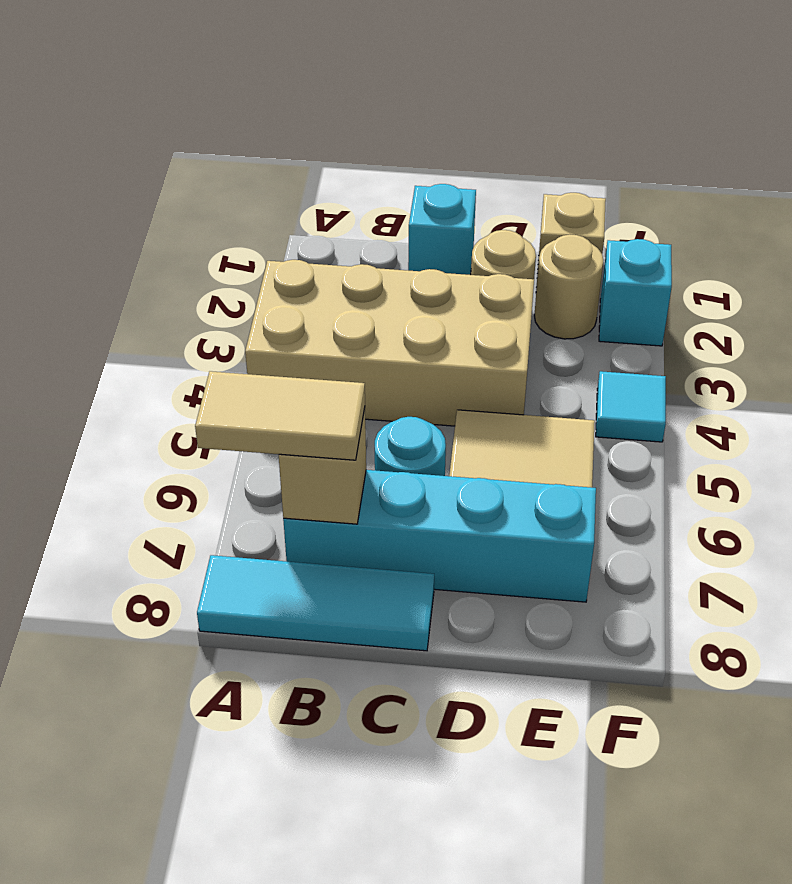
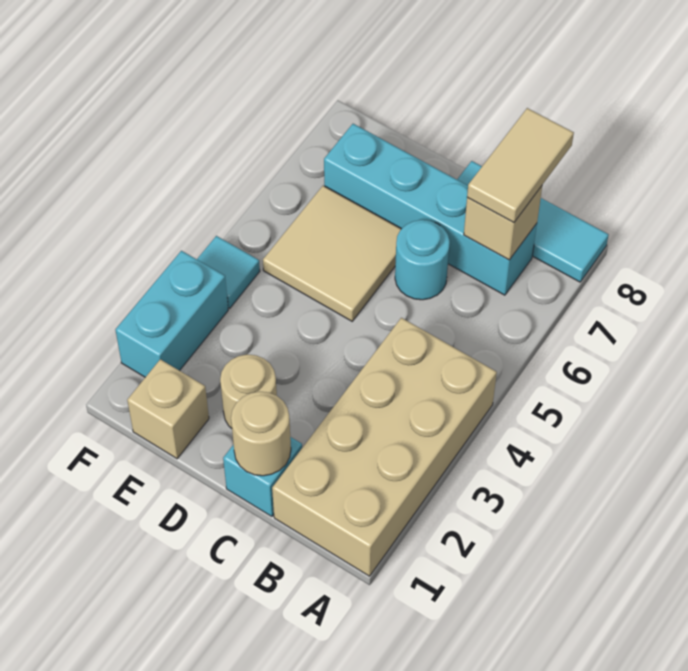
tan 2x4 brick [245,260,534,426] -> tan 2x4 brick turned to [272,318,497,576]
tan 1x2 tile [195,371,365,460] -> tan 1x2 tile turned to [467,108,574,223]
tan 1x1 round brick [534,234,603,339] -> tan 1x1 round brick moved to [231,391,291,476]
cyan 1x1 brick [599,239,672,346] -> cyan 1x2 brick [116,251,228,377]

